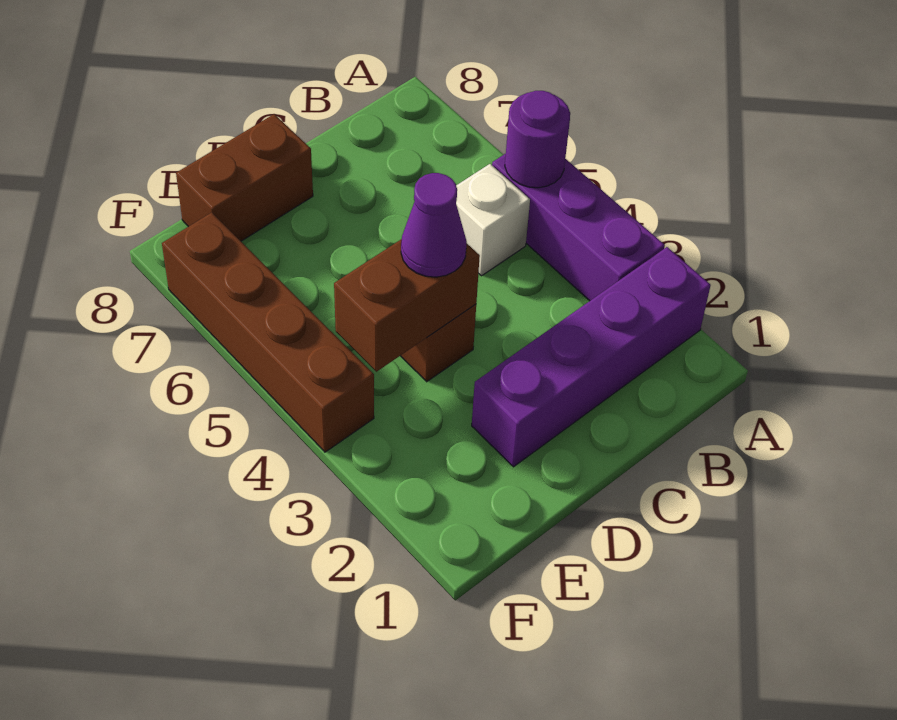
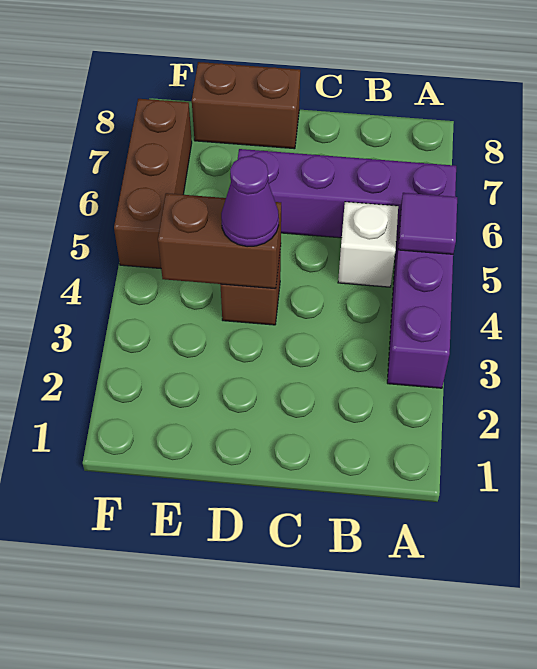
purple 1x4 brick [472,247,711,467] -> purple 1x4 brick moved to [238,149,456,239]
purple 1x1 round brick [505,91,570,188] -> purple 1x1 tile [398,193,457,254]
brown 1x4 brick [162,212,374,452] -> brown 1x3 brick [114,99,192,268]

